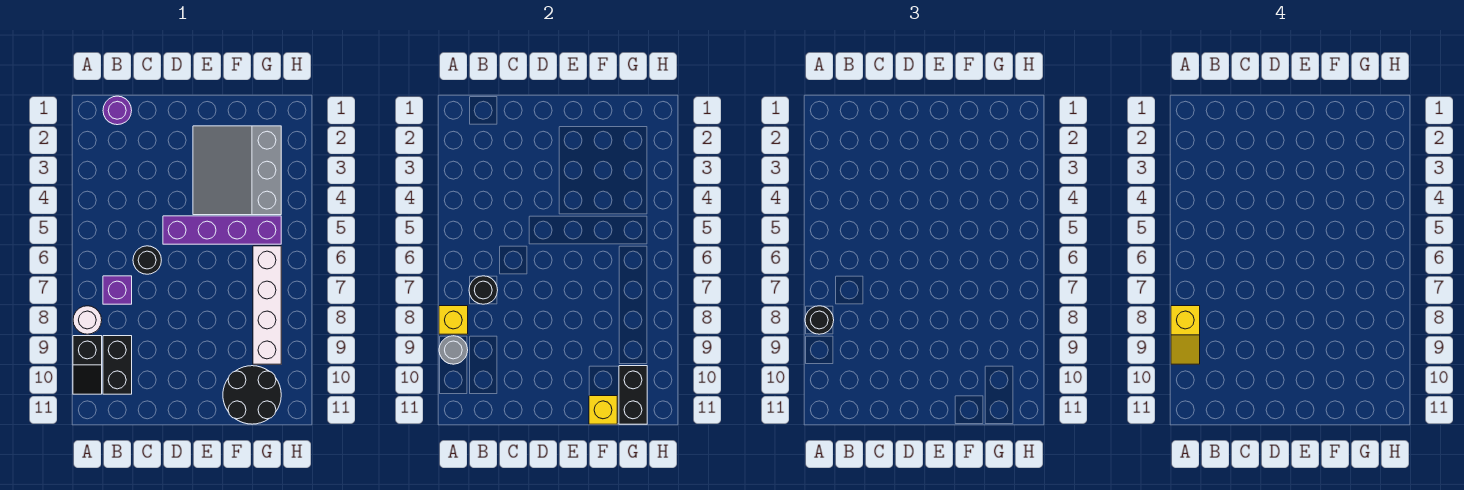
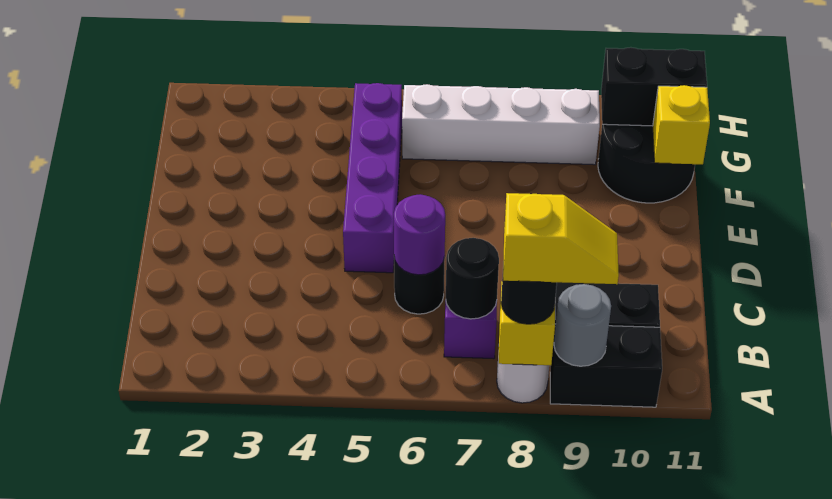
black 1x2 slope [73,336,102,394] -> black 1x2 brick [550,324,662,407]
purple 1x1 round brick [103,96,132,125] -> purple 1x1 round brick moved to [394,194,445,275]
grey 3x3 slope [193,126,281,215] -> none

